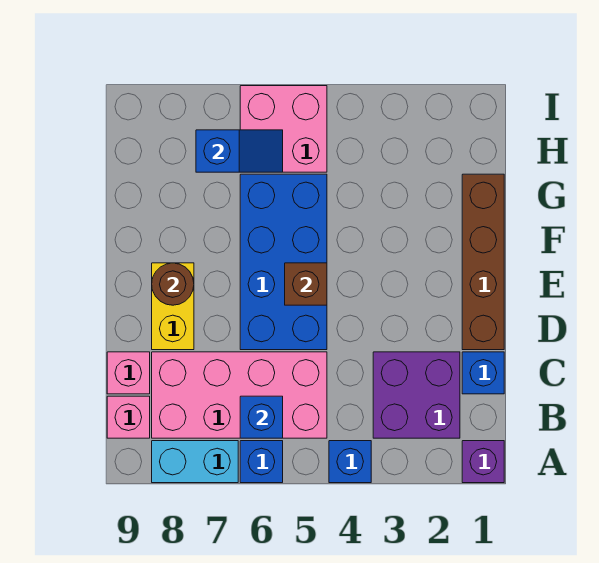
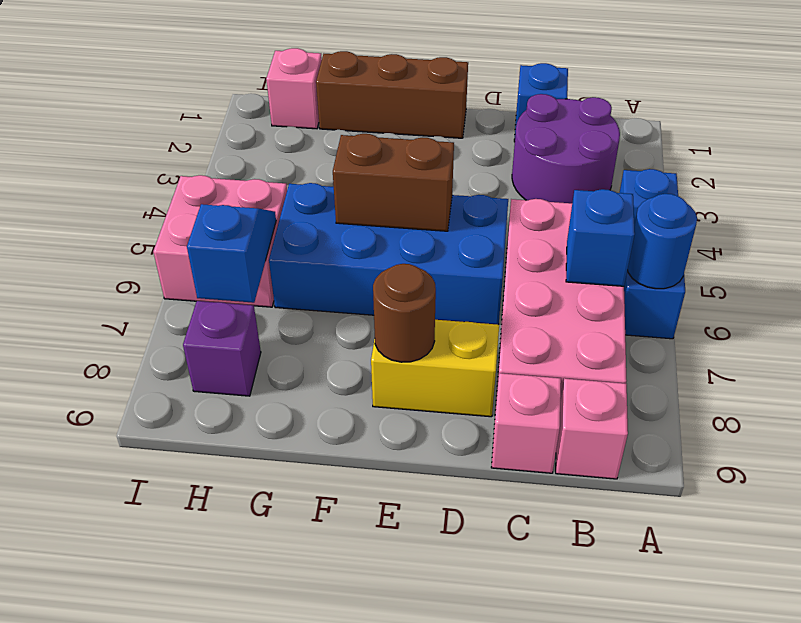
purple 1x1 brick [462,441,504,483] -> purple 1x1 brick moved to [183,301,261,396]
none -> blue 1x1 round brick [628,194,697,289]
cyan 1x2 brick [152,441,238,483] -> none
purple 2x2 brick [373,352,460,438] -> purple 2x2 round brick [512,94,620,203]
brown 1x4 brick [462,174,504,350] -> brown 1x3 brick [316,51,468,138]
brown 1x1 brick [285,263,327,305] -> brown 1x2 brick [333,134,454,231]
none -> pink 1x1 brick [266,48,322,129]

